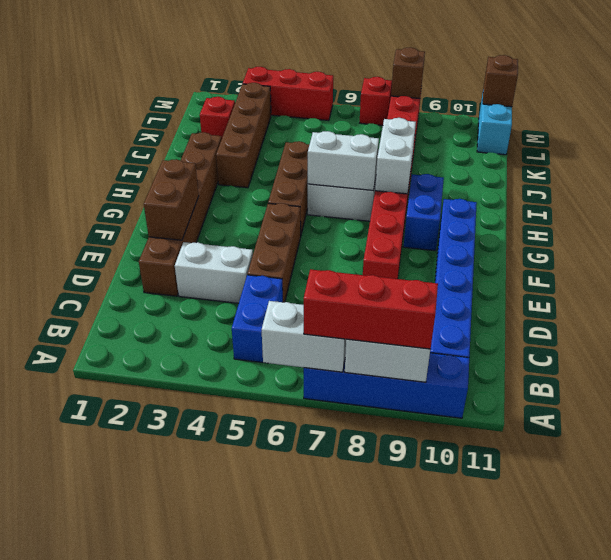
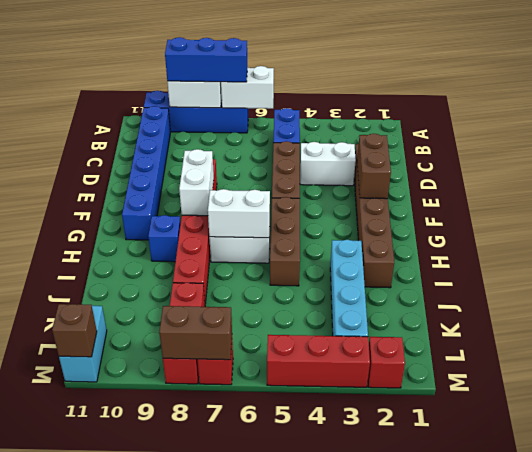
red 1x3 brick [304,269,438,349] -> blue 1x3 brick [165,37,247,82]
blue 1x2 brick [404,174,444,251] -> blue 1x1 brick [148,215,181,262]
white 1x2 brick [375,118,416,194] -> white 1x2 brick moved to [179,149,214,216]
brown 1x4 brick [216,83,271,188] -> cyan 1x4 brick [330,240,368,337]
red 1x1 brick [200,97,235,138] -> red 1x1 brick moved to [368,337,405,388]
brown 1x1 brick [391,47,425,98] -> brown 1x2 brick [159,306,232,360]

